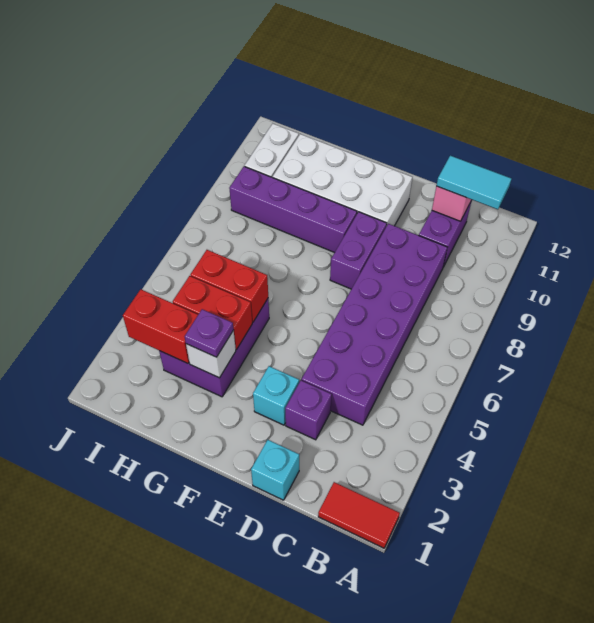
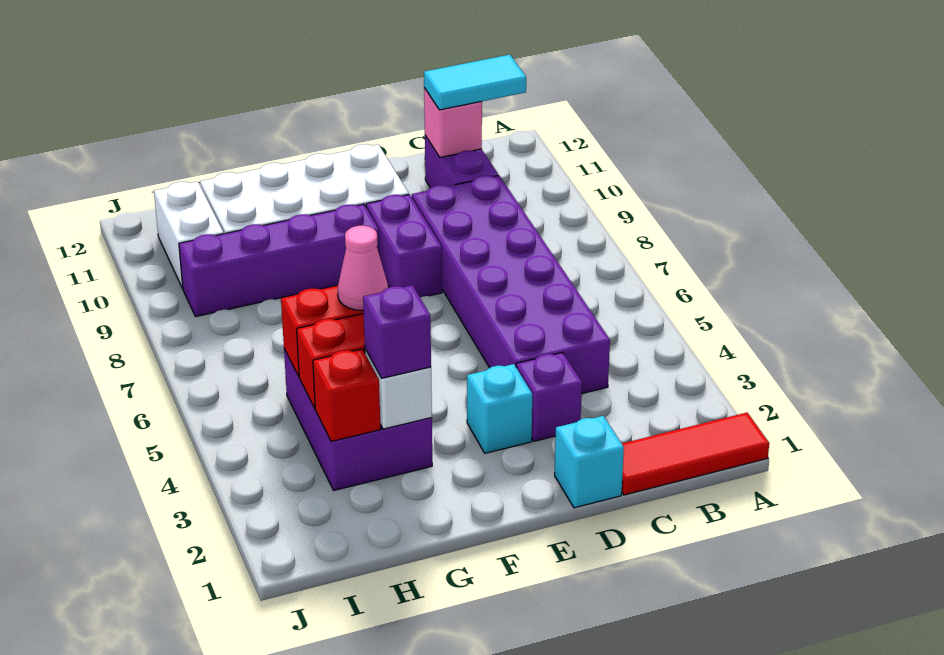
red 1x2 tile [318,482,400,548] -> red 1x3 tile [622,413,769,495]
purple 1x1 plate [185,309,234,357] -> purple 1x1 brick [363,285,431,378]
none -> pink 1x1 cone [338,226,388,311]
red 1x2 brick [123,289,198,363] -> red 1x1 brick [313,349,381,442]

